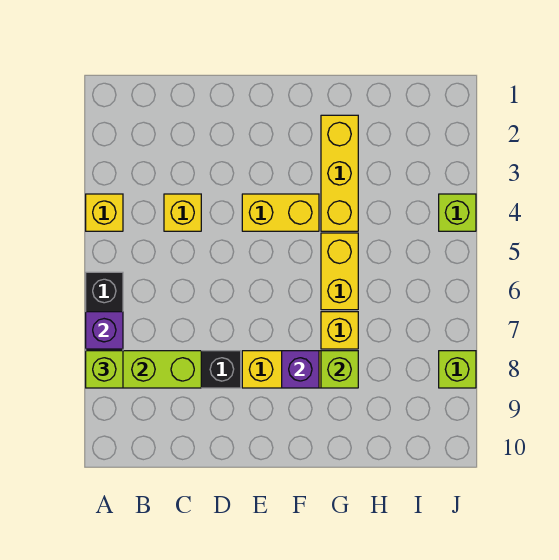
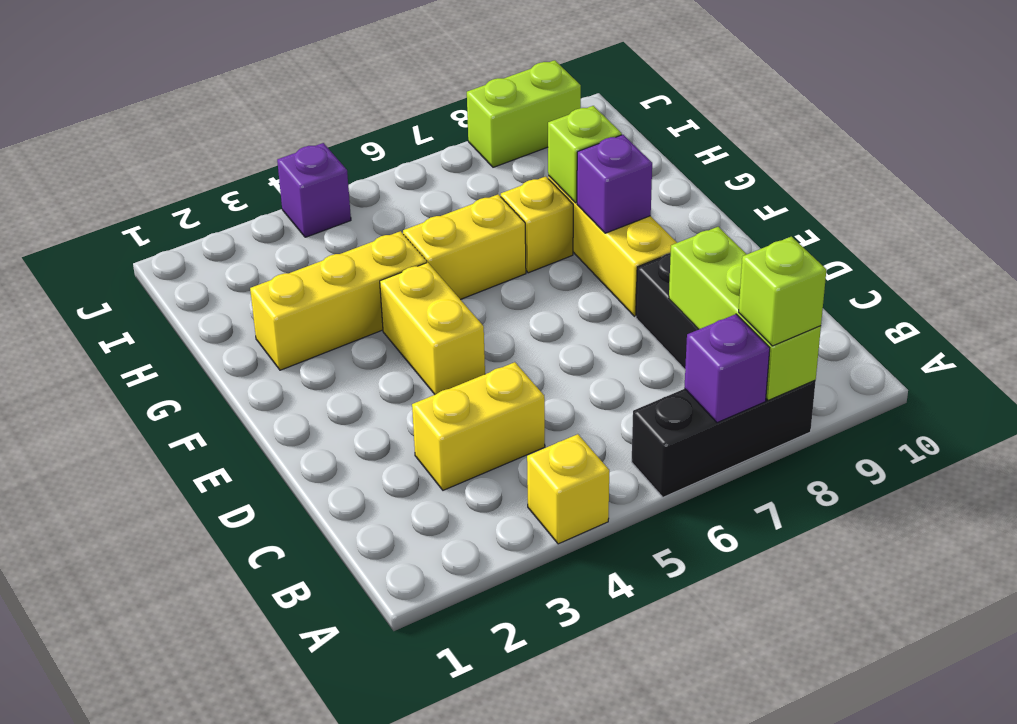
yellow 1x1 brick [164,194,201,231] -> yellow 1x2 brick [412,362,545,490]
lime 1x1 brick [439,194,476,231] -> purple 1x1 brick [277,143,351,237]
lime 1x1 brick [439,351,476,388] -> lime 1x2 brick [467,60,581,167]

